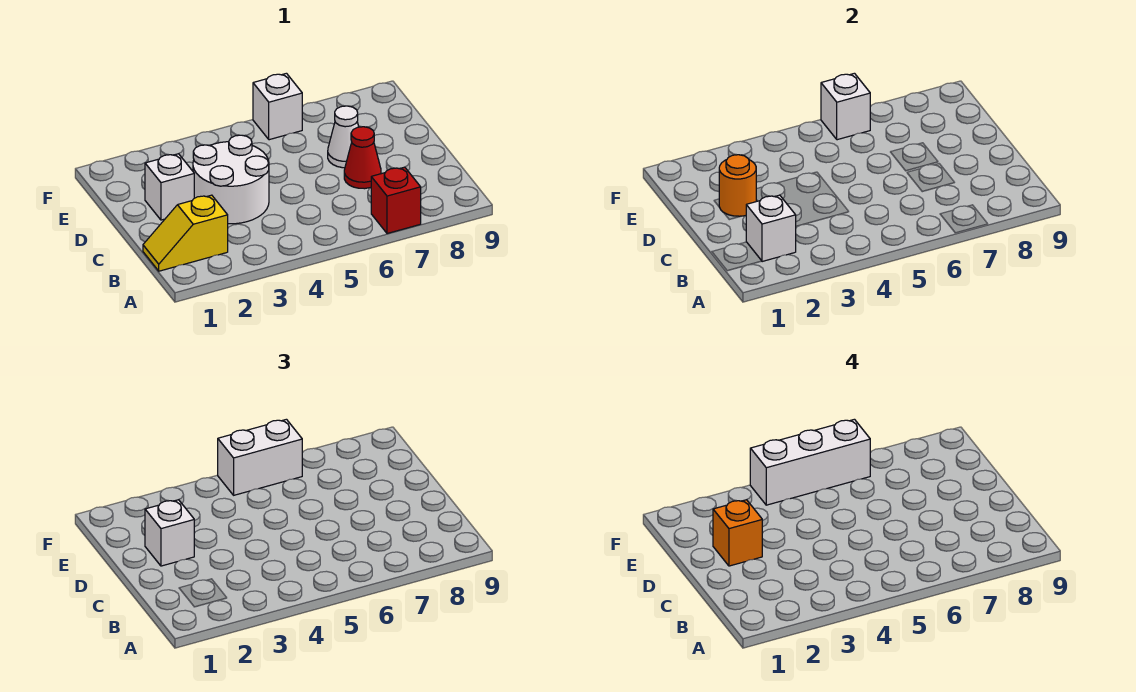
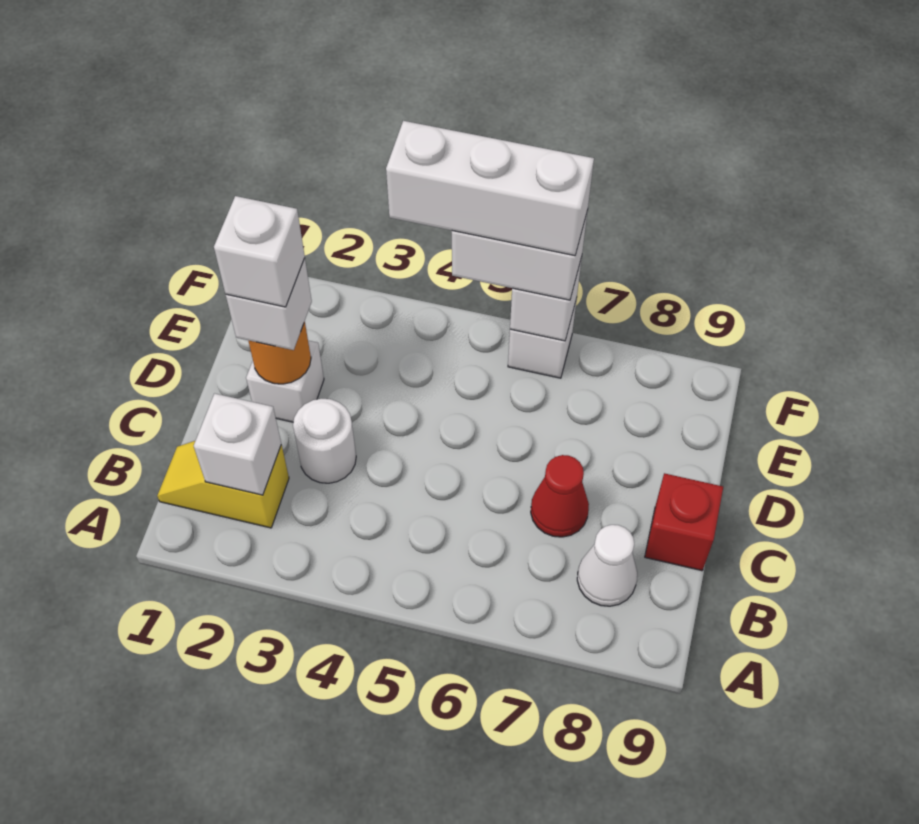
red 1x1 brick [371,167,421,234] -> red 1x1 brick moved to [645,473,723,571]
white 2x2 round brick [193,135,269,224] -> white 1x1 round brick [293,399,356,483]
orange 1x1 brick [713,500,762,566] -> white 1x1 brick [214,196,305,307]
white 1x1 cone [328,106,359,168] -> white 1x1 cone moved to [577,525,637,606]

